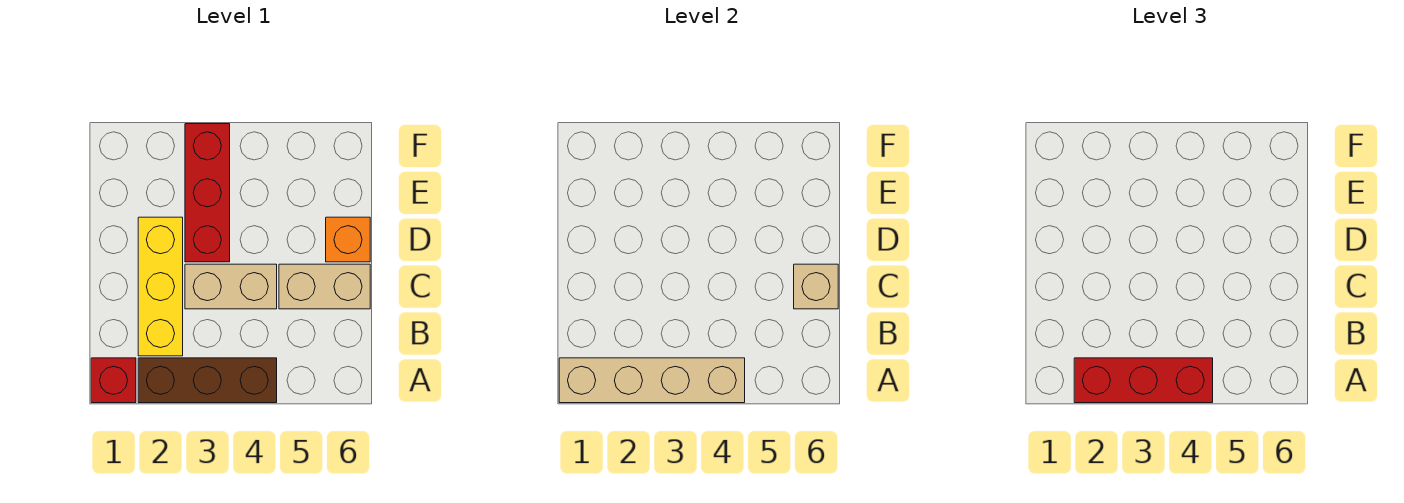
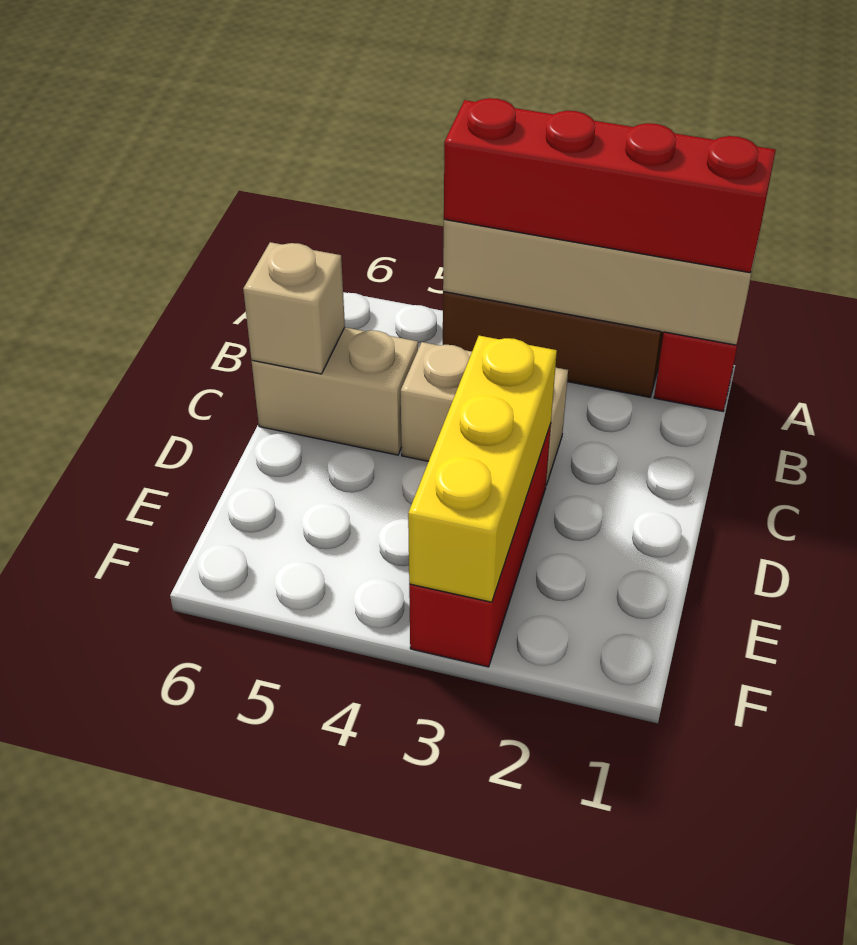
red 1x3 brick [1074,358,1213,403] -> red 1x4 brick [444,98,776,273]
yellow 1x3 brick [138,217,183,356] -> yellow 1x3 brick moved to [408,336,557,602]
orange 1x1 brick [326,217,370,262] -> none

